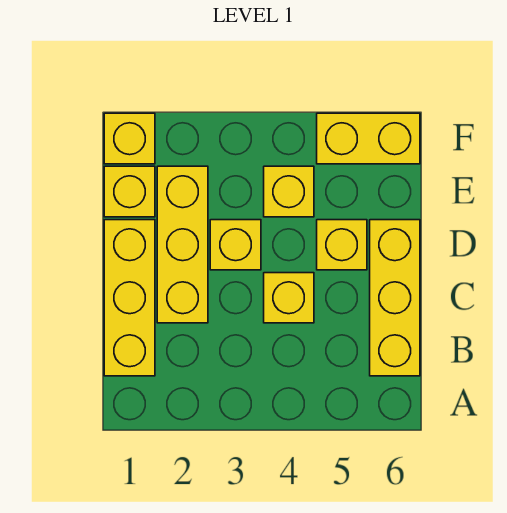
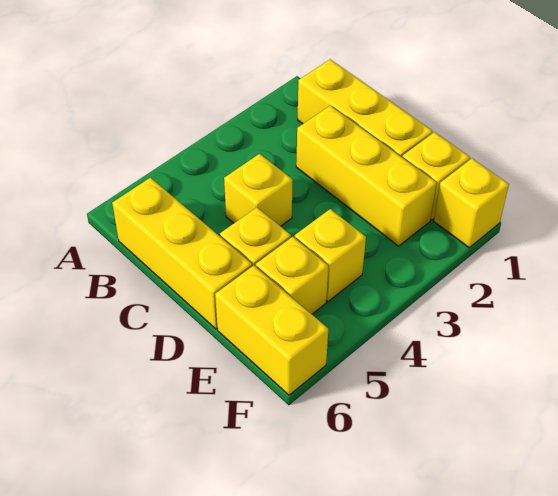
yellow 1x1 brick [210,220,261,270] -> yellow 1x1 brick moved to [256,237,328,314]
yellow 1x2 brick [317,113,420,164] -> yellow 1x2 brick turned to [215,265,328,395]

